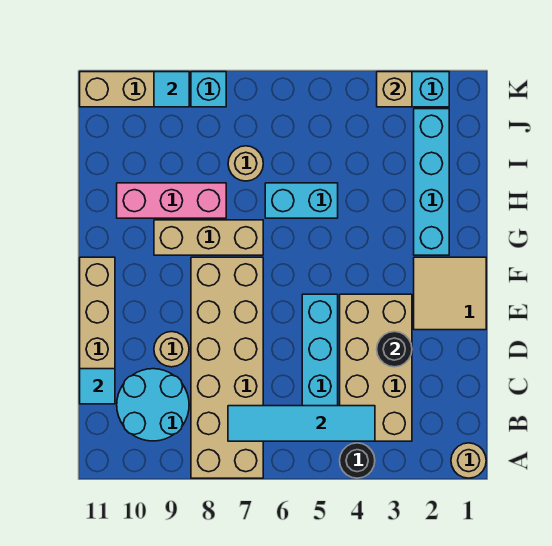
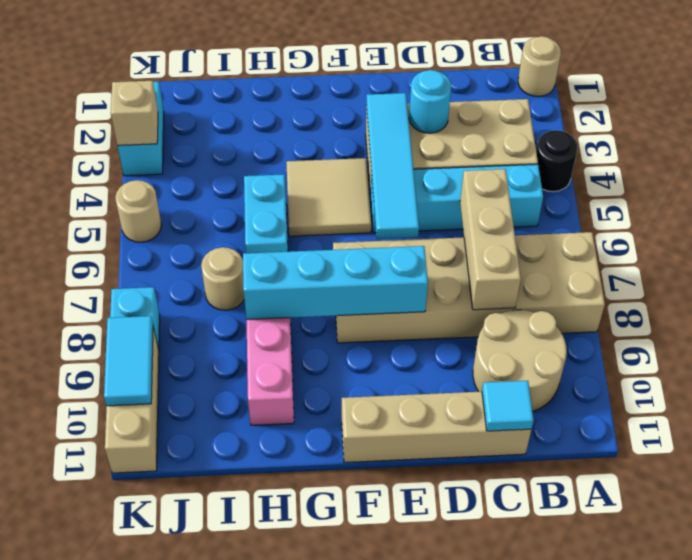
cyan 1x4 tile [228,406,375,441] -> cyan 1x4 tile moved to [366,93,419,239]
cyan 2x2 round brick [117,369,189,441] -> tan 2x2 round brick [473,310,567,411]
black 1x1 round brick [377,332,412,367] -> cyan 1x1 round brick [409,70,451,133]
tan 1x1 round brick [154,332,189,367] -> tan 1x1 round brick moved to [115,180,161,242]
tan 2x2 tile [414,257,486,330] -> tan 2x2 tile moved to [286,158,371,236]
cyan 1x4 brick [414,109,449,255] -> cyan 1x4 brick moved to [243,246,428,319]
tan 1x3 brick [154,220,263,255] -> tan 1x3 brick moved to [460,169,521,310]
cyan 1x1 tile [154,72,189,107] -> cyan 1x2 tile [104,316,153,406]

